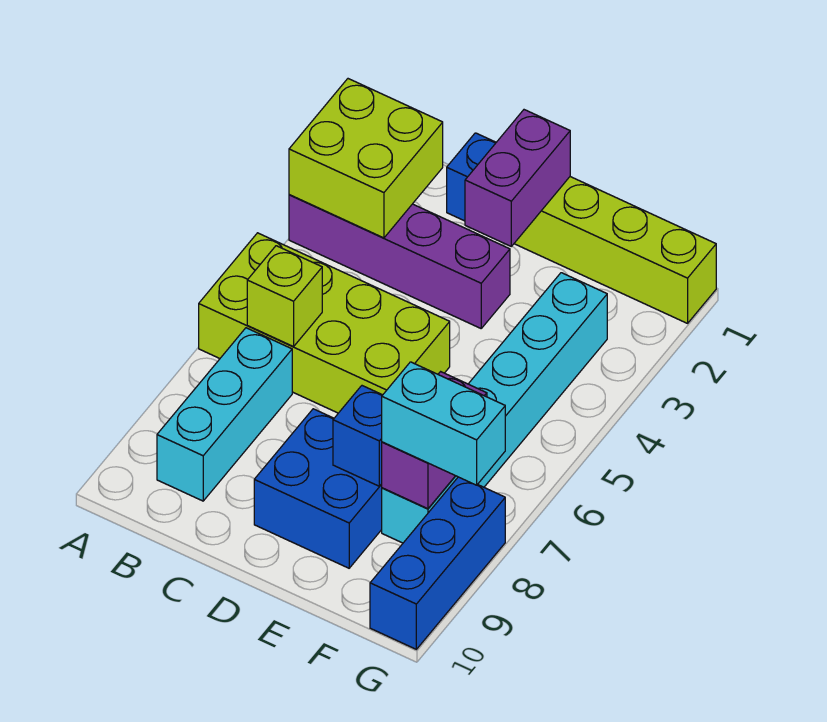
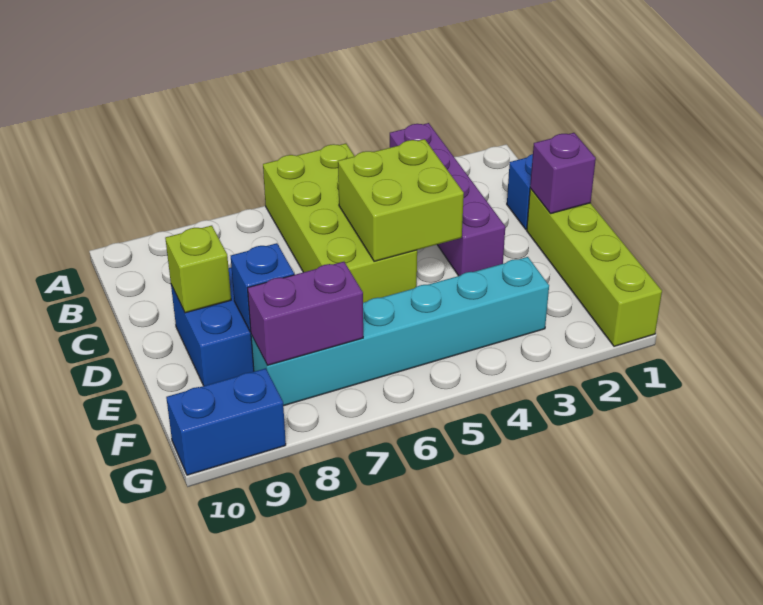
lime 2x2 brick [289,79,443,238] -> lime 2x2 brick moved to [338,139,464,261]
lime 1x1 brick [247,246,322,347] -> lime 1x1 brick moved to [165,226,231,313]
cyan 1x3 brick [157,328,292,501] -> none
purple 1x2 brick [465,110,570,247] -> purple 1x1 brick [530,133,596,213]
cyan 1x2 brick [382,362,505,485] -> none
blue 1x3 brick [370,477,505,649] -> blue 1x2 brick [166,368,286,475]

